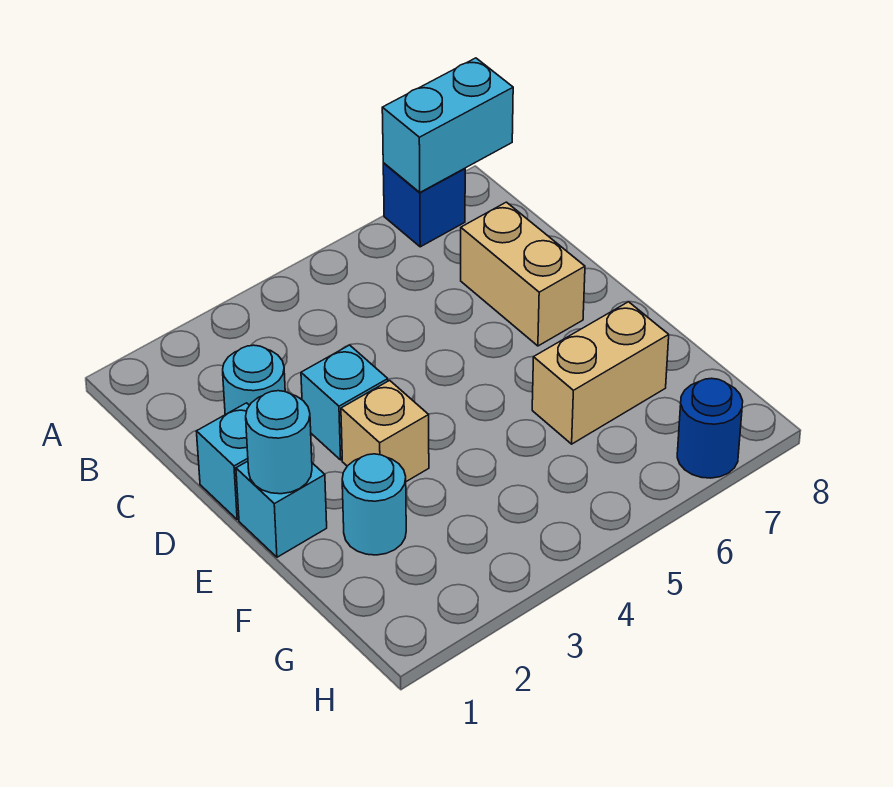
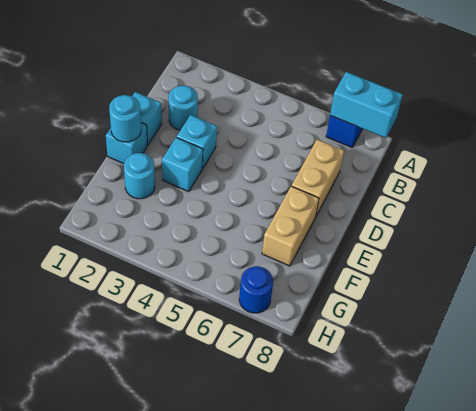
tan 1x1 brick [341,380,429,482] -> cyan 1x1 brick [162,137,203,192]
tan 1x2 brick [532,302,669,444] -> tan 1x2 brick turned to [262,186,319,266]

